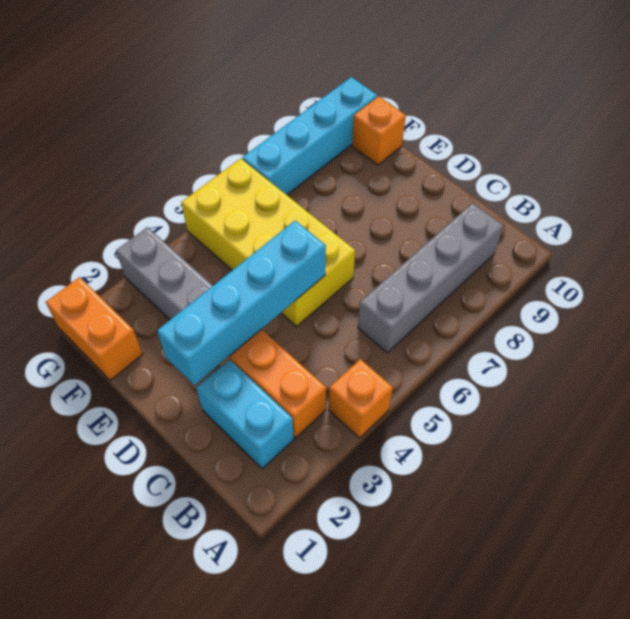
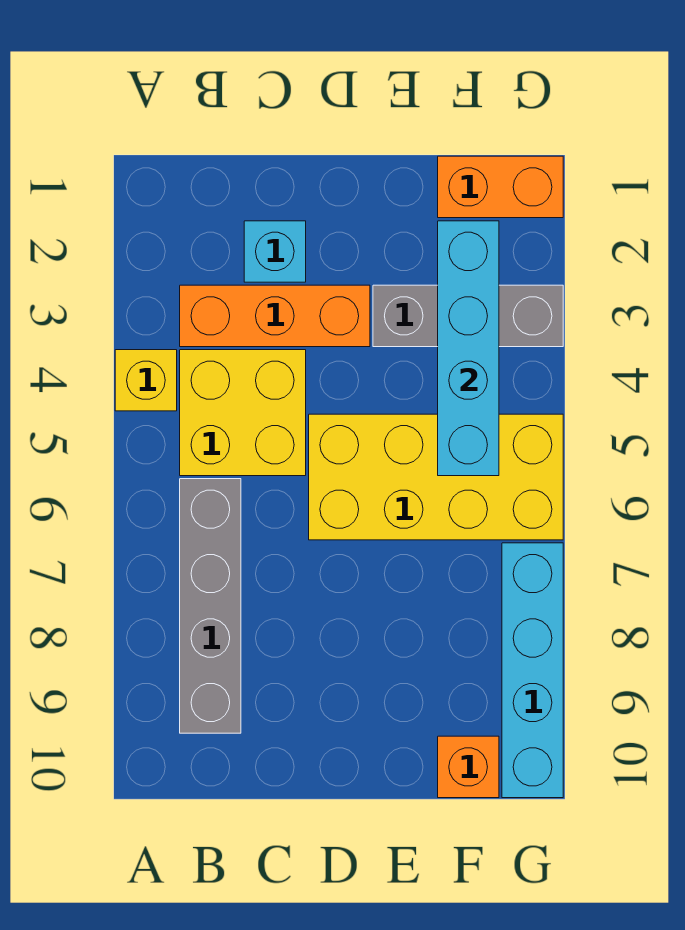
orange 1x1 brick [329,359,393,438] -> yellow 1x1 brick [115,350,177,411]
cyan 1x2 brick [196,359,294,469] -> cyan 1x1 brick [244,221,306,282]
none -> yellow 2x2 brick [180,350,306,476]
cyan 1x4 brick [157,221,326,385] -> cyan 1x4 brick moved to [438,221,499,476]

